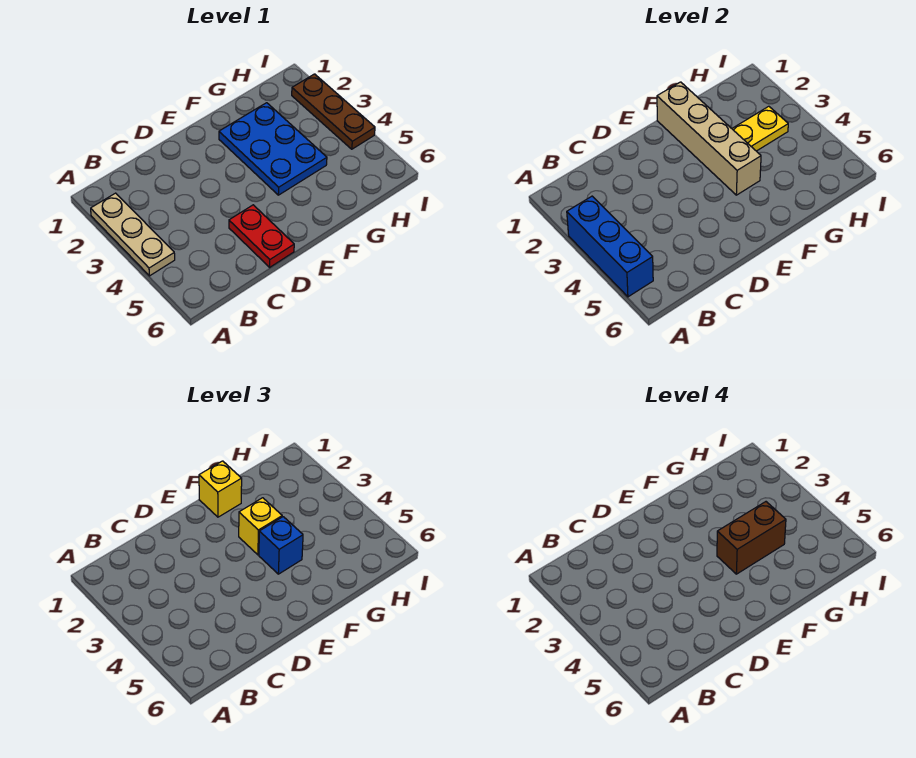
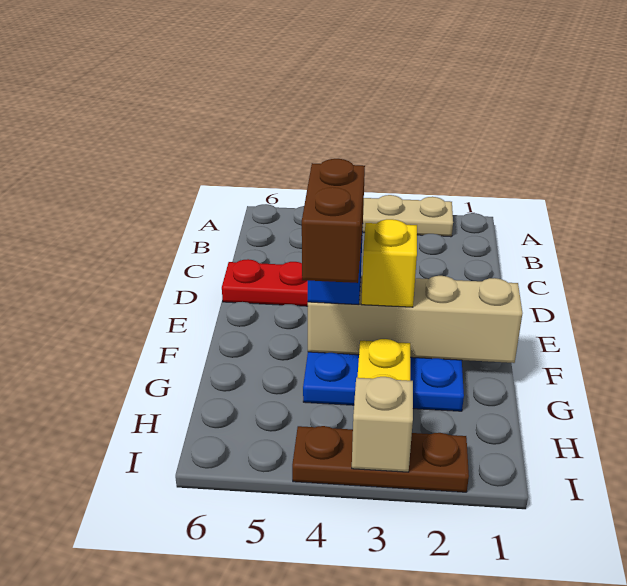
blue 1x3 brick [567,196,653,297] -> none
yellow 1x1 brick [199,461,242,517] -> none
none -> tan 1x1 brick [352,377,413,472]

